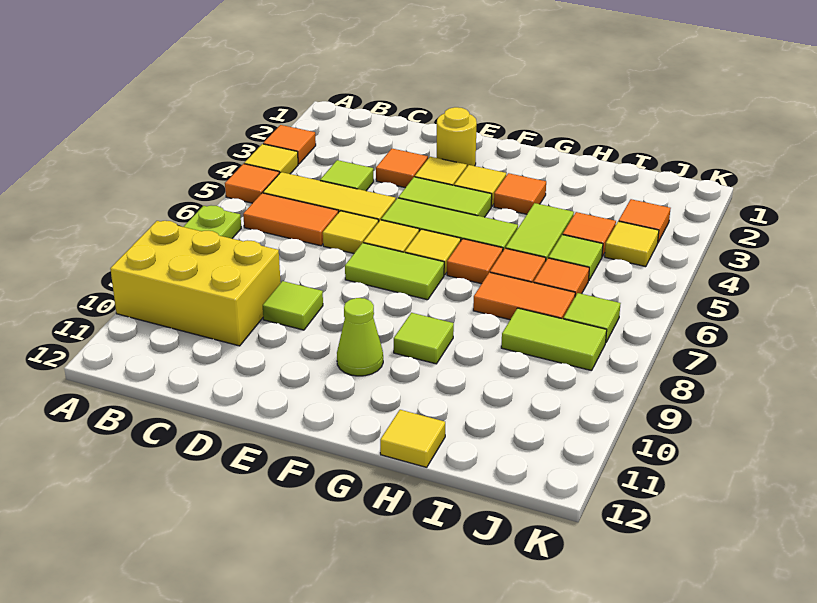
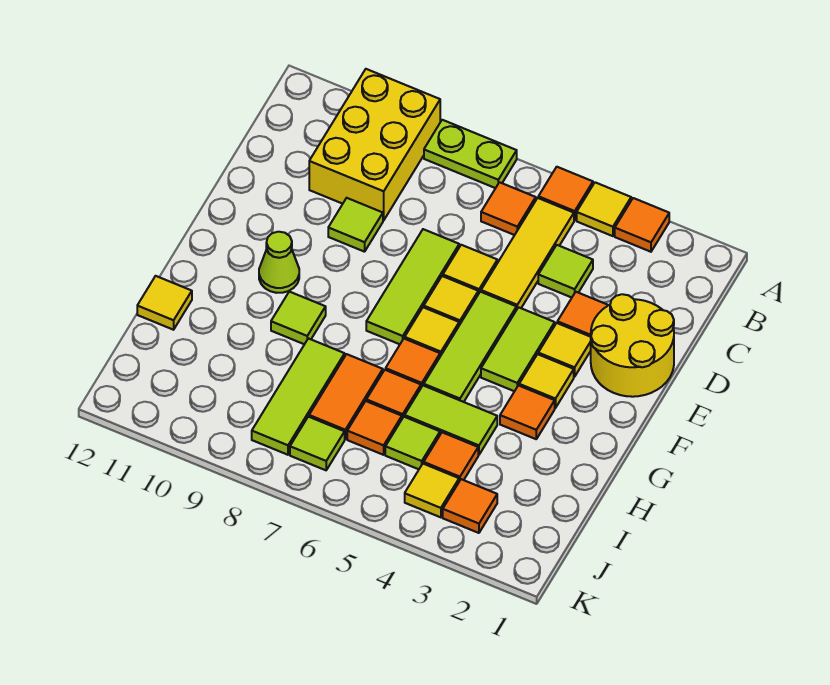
orange 1x2 tile [243,193,338,246] -> orange 1x1 tile [481,182,536,235]
yellow 1x1 round brick [436,107,477,166] -> yellow 2x2 round brick [591,294,674,397]
lime 1x2 tile [345,243,444,300] -> lime 1x3 tile [366,229,459,344]
lime 1x2 tile [501,308,607,371] -> lime 1x3 tile [252,338,345,455]

